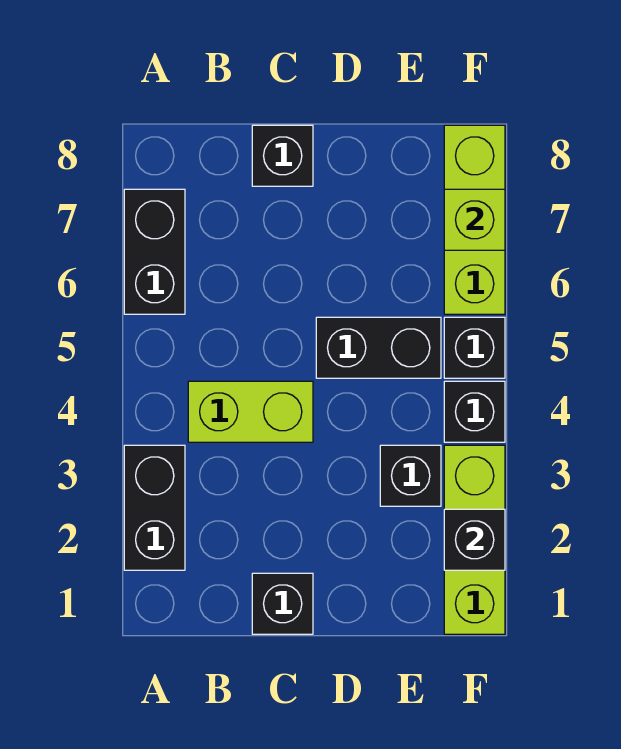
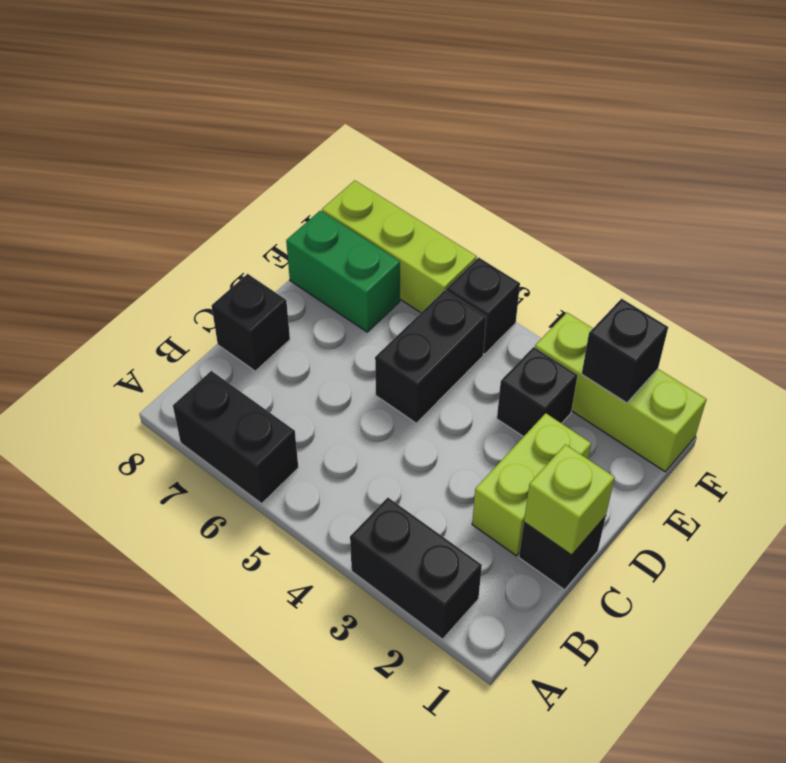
lime 1x2 brick [188,381,313,442] -> lime 1x2 brick moved to [472,413,591,556]
none -> green 1x2 brick [286,211,400,332]
black 1x1 brick [444,381,505,442] -> none
lime 1x1 brick [444,189,505,250] -> lime 1x1 brick moved to [524,444,615,555]

